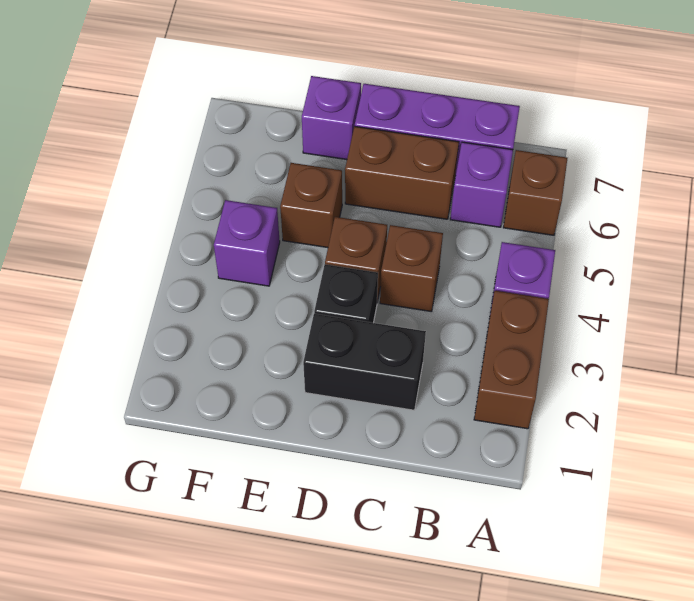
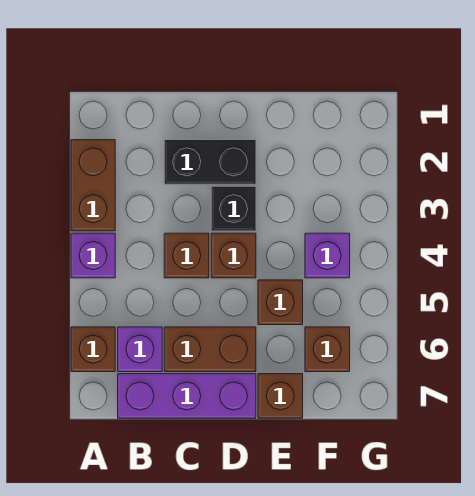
purple 1x1 brick [302,76,361,160] -> brown 1x1 brick [258,374,303,418]
none -> brown 1x1 brick [305,327,350,372]

